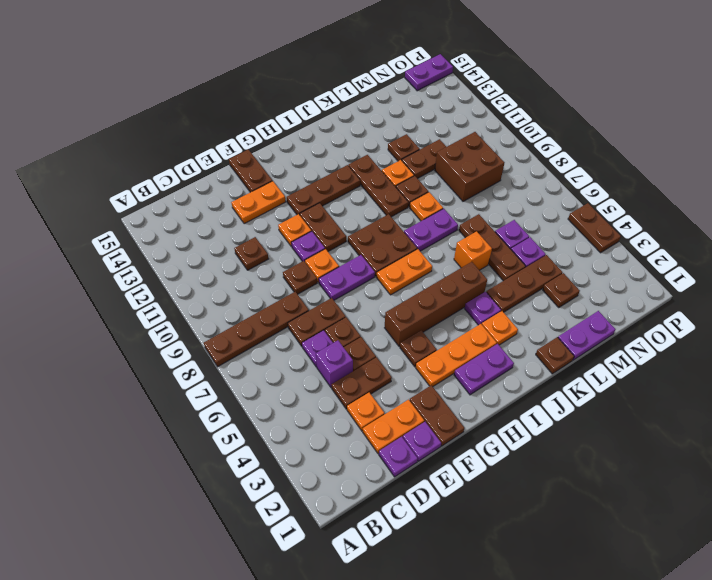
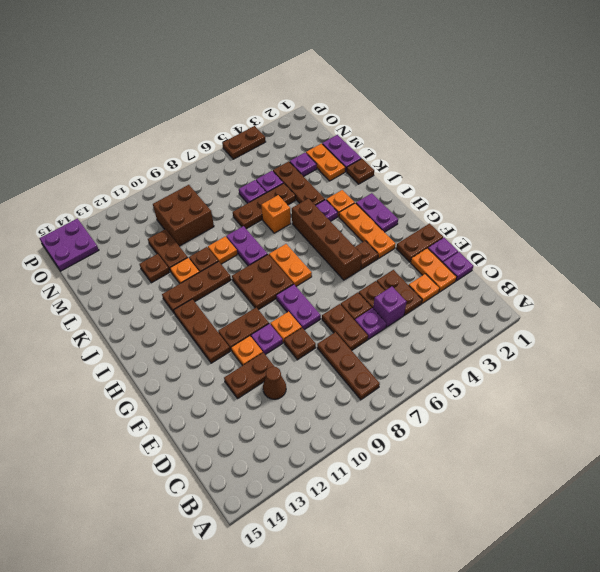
brown 1x4 plate [204,292,309,367] -> brown 1x3 plate [317,332,380,400]
brown 1x1 plate [234,237,268,270] -> brown 1x1 cone [263,367,286,399]
orange 1x2 plate [231,181,286,224] -> orange 1x2 plate moved to [306,144,345,181]
brown 1x2 plate [229,149,272,192] -> brown 1x2 plate moved to [224,353,275,399]
brown 1x1 plate [543,273,580,308] -> purple 1x1 plate [290,153,317,177]
purple 1x2 plate [405,54,453,91] -> purple 2x2 plate [40,219,99,271]

